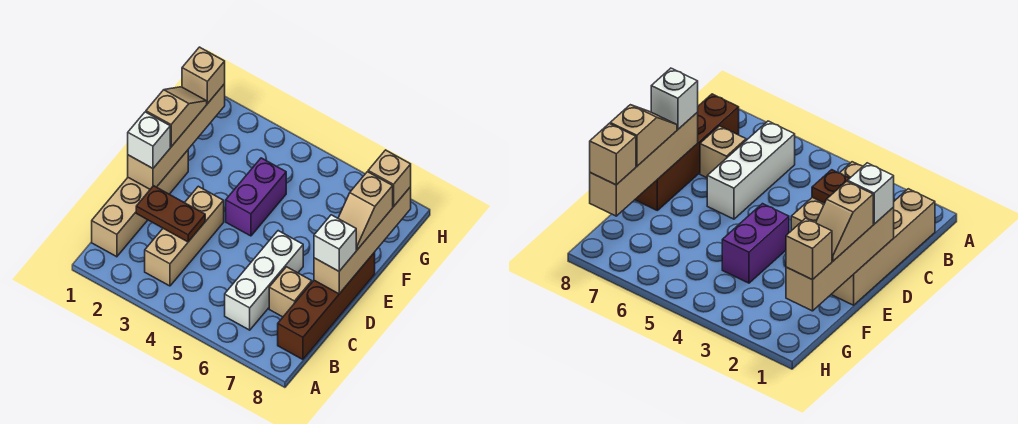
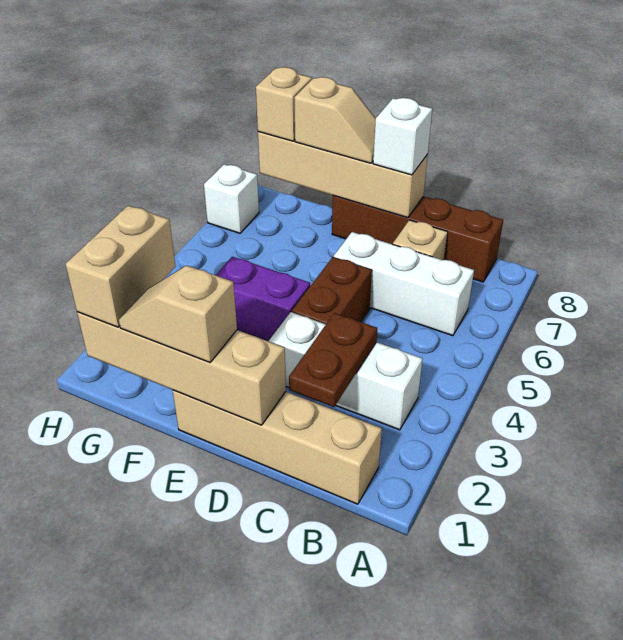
tan 1x3 brick [145,186,224,286] -> white 1x3 brick [269,312,423,430]
white 1x1 brick [128,112,170,168] -> white 1x1 brick moved to [204,164,259,233]
none -> brown 1x2 brick [292,257,372,324]
tan 1x1 brick [182,47,225,104] -> tan 1x2 brick [66,206,176,327]

